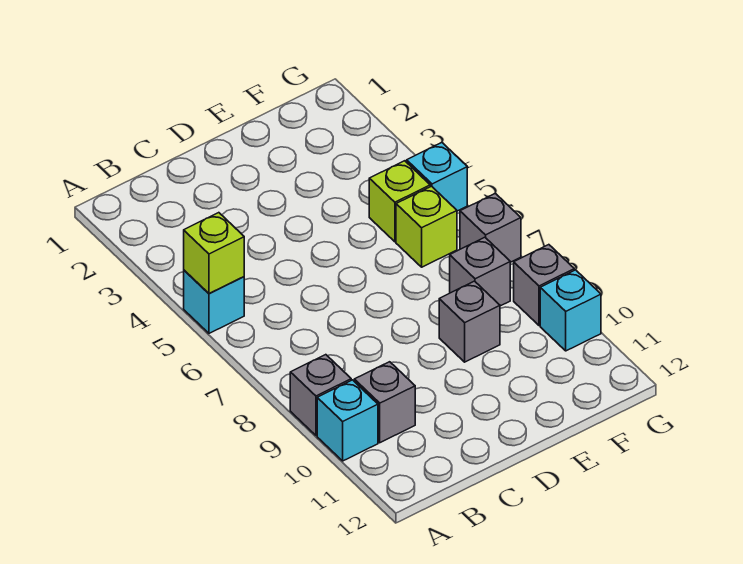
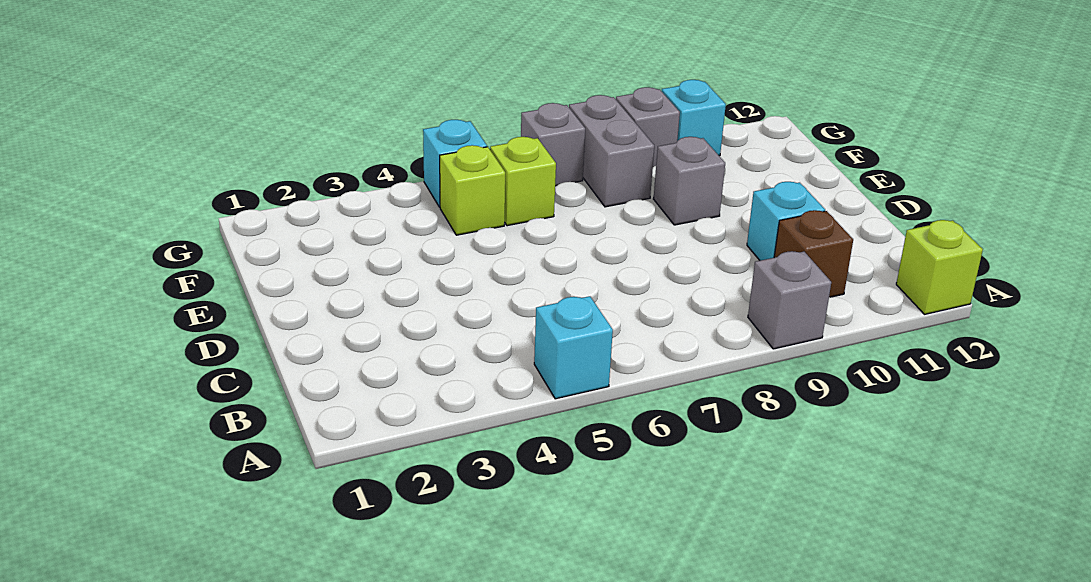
lime 1x1 brick [184,213,244,293] -> lime 1x1 brick moved to [896,220,983,314]
cyan 1x1 brick [317,380,378,461] -> cyan 1x1 brick moved to [747,182,825,261]
grey 1x1 brick [354,362,415,443] -> brown 1x1 brick [774,210,853,297]
grey 1x1 brick [450,237,510,306] -> grey 1x2 brick [569,95,654,207]

